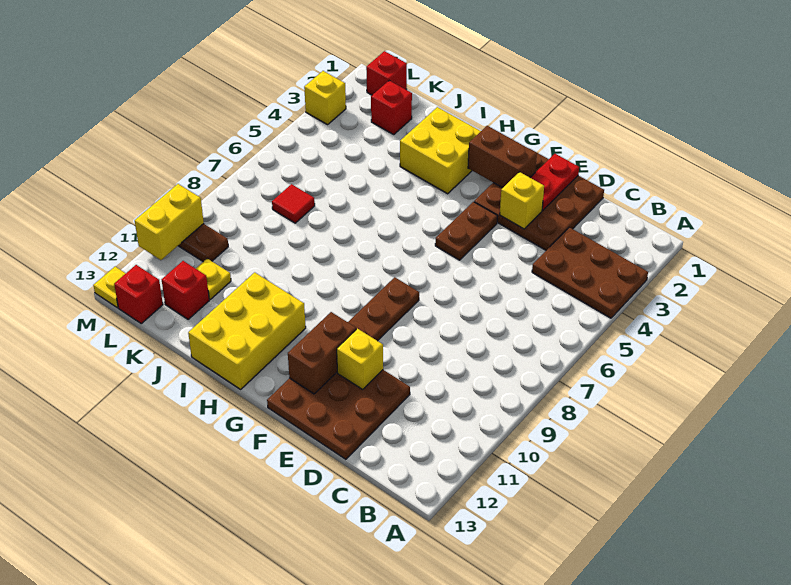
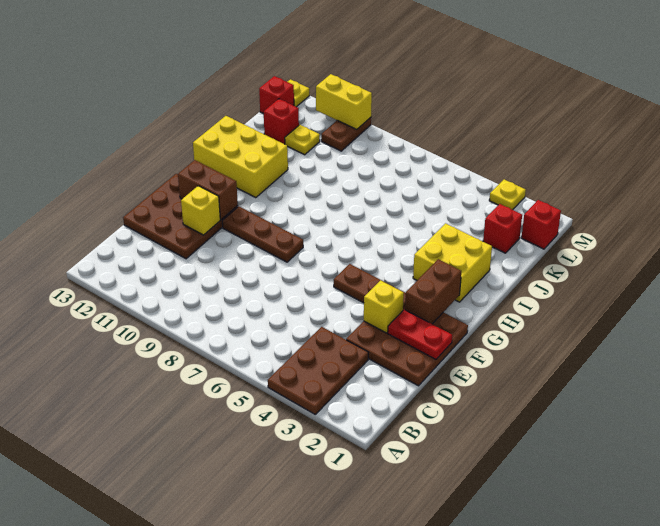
red 1x1 tile [272,184,315,223] -> none
yellow 1x1 brick [304,71,346,125] -> yellow 1x1 plate [489,179,526,210]

